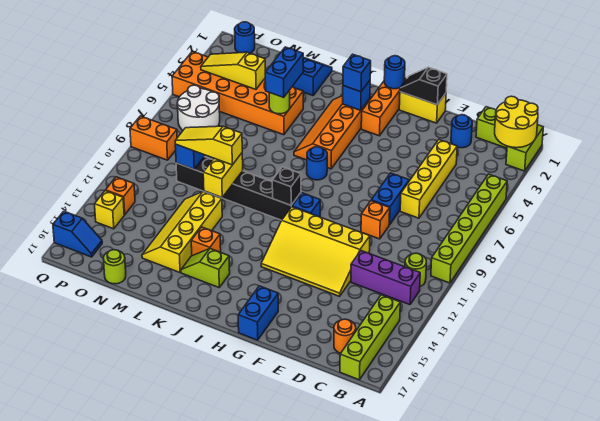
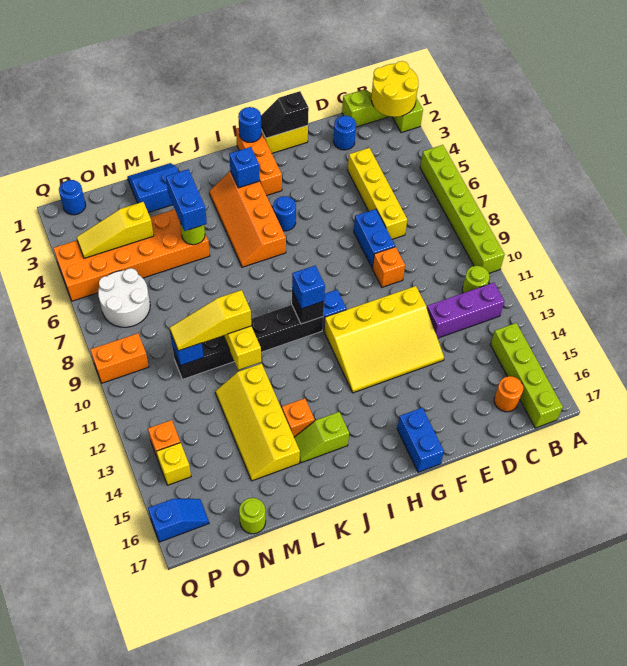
blue 1x1 brick [343,54,371,92] -> blue 1x1 brick moved to [292,265,325,309]
blue 1x1 round brick [307,147,327,180] -> blue 1x1 round brick moved to [273,196,296,231]

